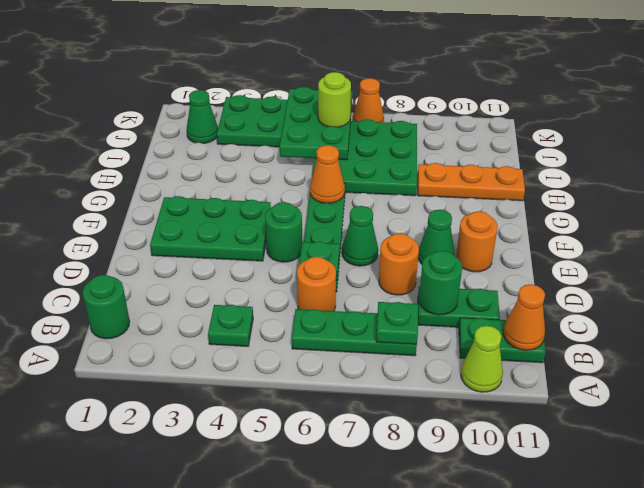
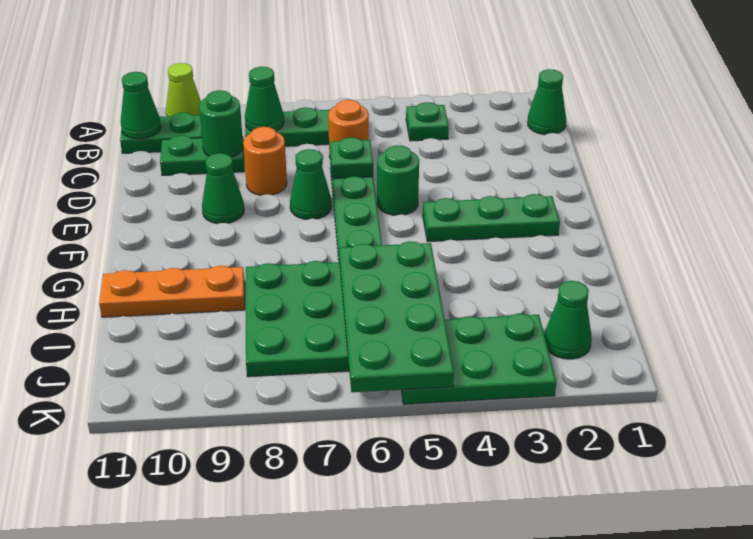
green 1x1 round brick [83,275,130,339] -> green 1x1 cone [528,69,566,135]
green 1x1 plate [376,302,418,345] -> green 1x1 cone [245,67,284,131]
orange 1x1 cone [503,284,545,350] -> green 1x1 cone [120,72,161,139]
green 2x3 plate [150,196,271,261] -> green 1x3 plate [423,194,560,242]
orange 1x1 round brick [456,211,498,272] -> none
orange 1x1 cone [310,145,345,203] -> none
green 2x3 plate [280,87,353,160] -> green 2x4 plate [339,241,454,392]
lime 1x1 round brick [318,72,351,127] -> none
orange 1x1 cone [353,78,384,122] -> none

